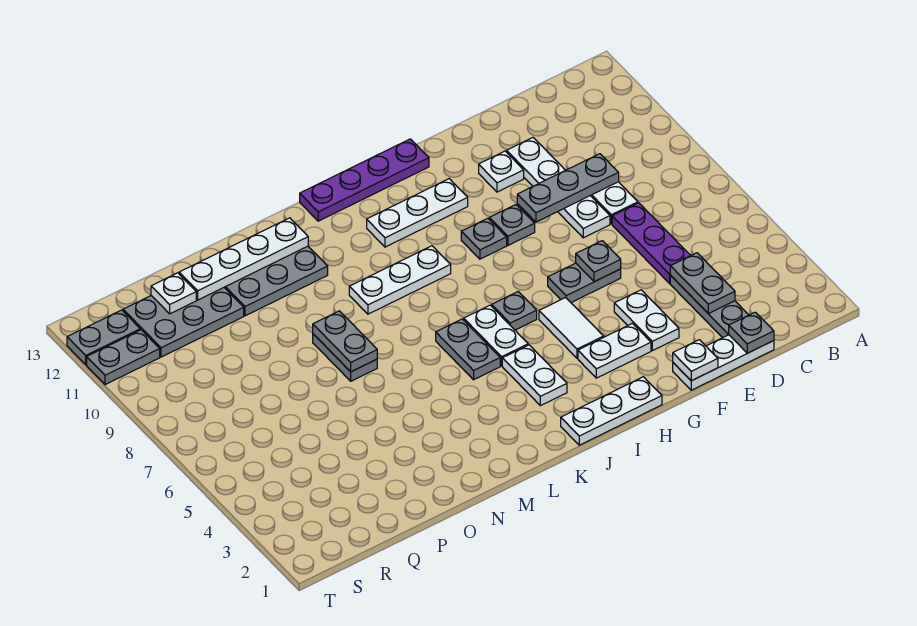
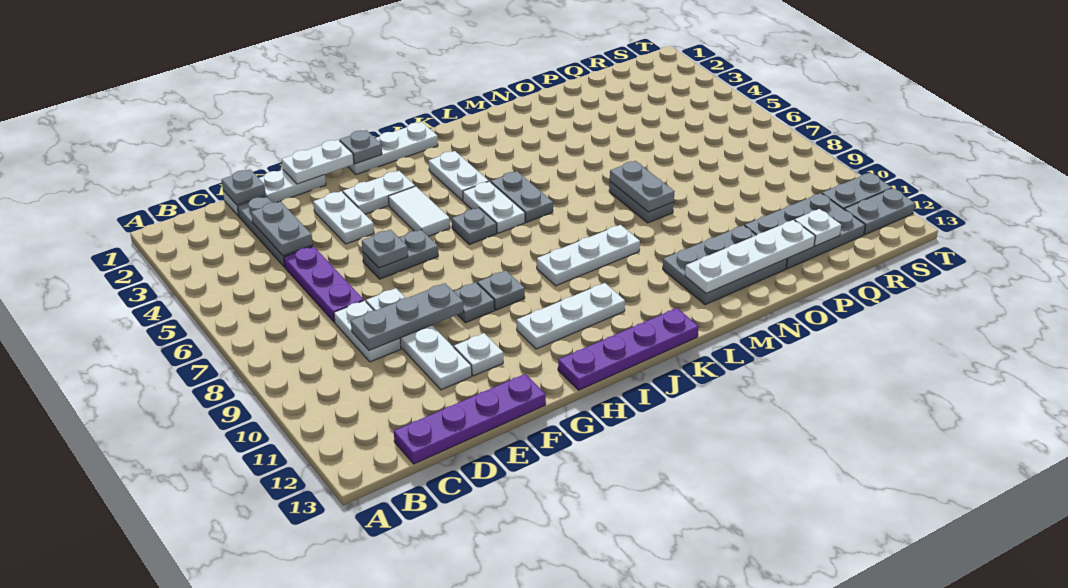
none -> purple 1x4 plate [394,374,546,464]
white 1x1 plate [673,340,718,381] -> white 1x2 plate [282,140,354,184]
none -> grey 1x1 plate [340,130,382,164]

